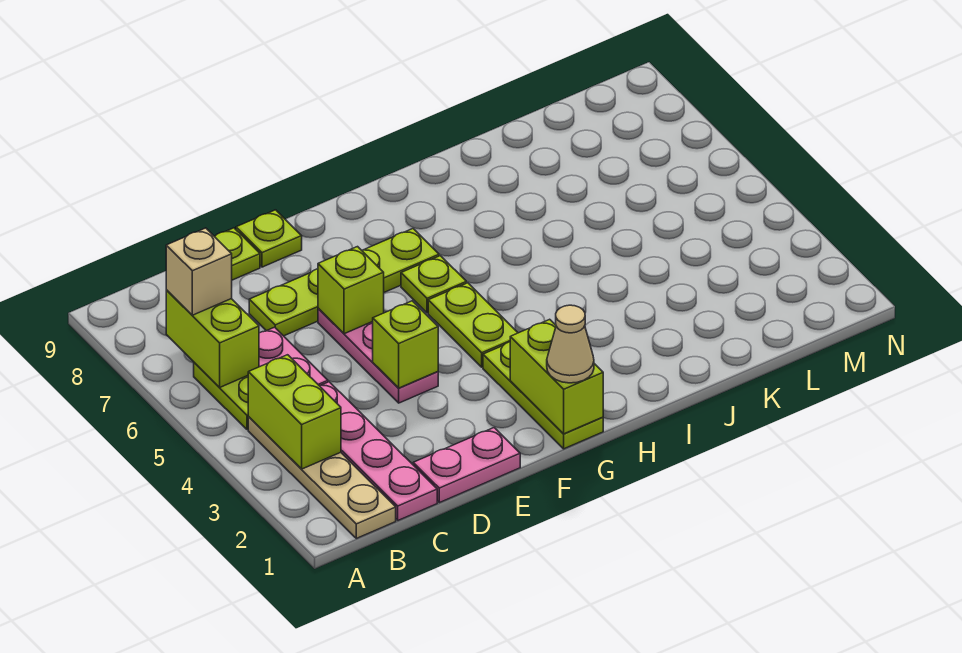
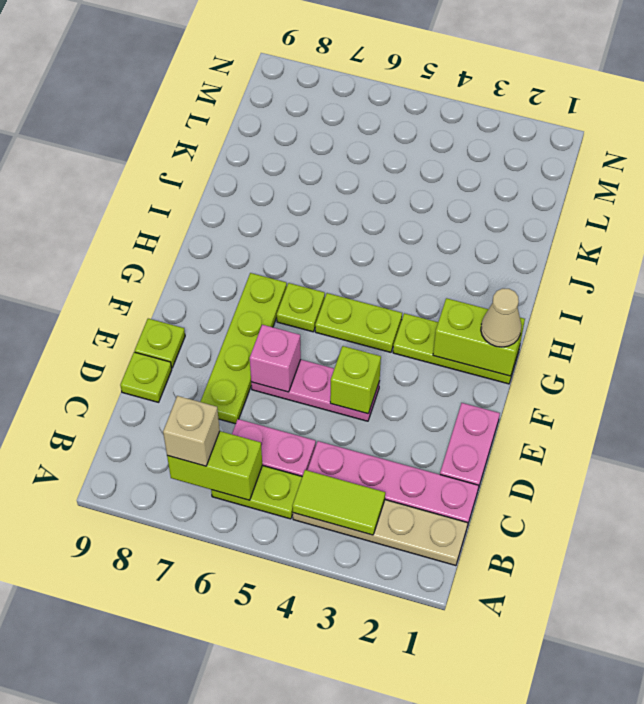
lime 1x2 brick [248,355,341,469] -> lime 1x2 tile [292,470,385,535]
lime 1x1 brick [318,247,384,334] -> pink 1x1 brick [250,325,301,392]

